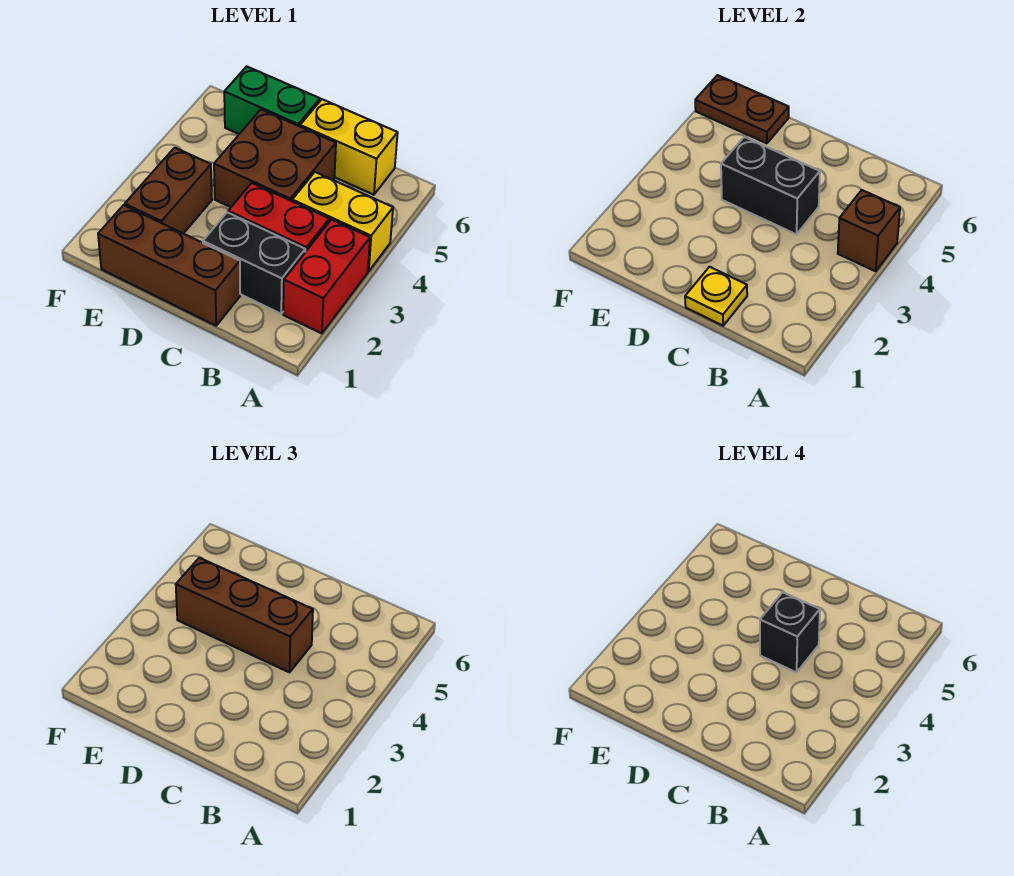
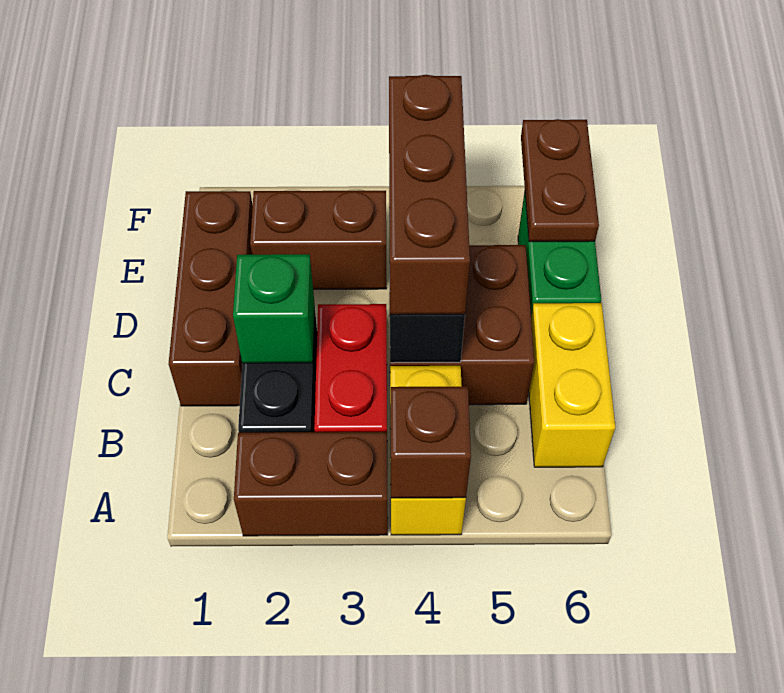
red 1x2 brick [283,220,370,334] -> brown 1x2 brick [234,432,388,536]
yellow 1x1 plate [685,267,747,326] -> none
none -> green 1x1 brick [233,254,315,363]
black 1x1 brick [760,592,820,672] -> none

